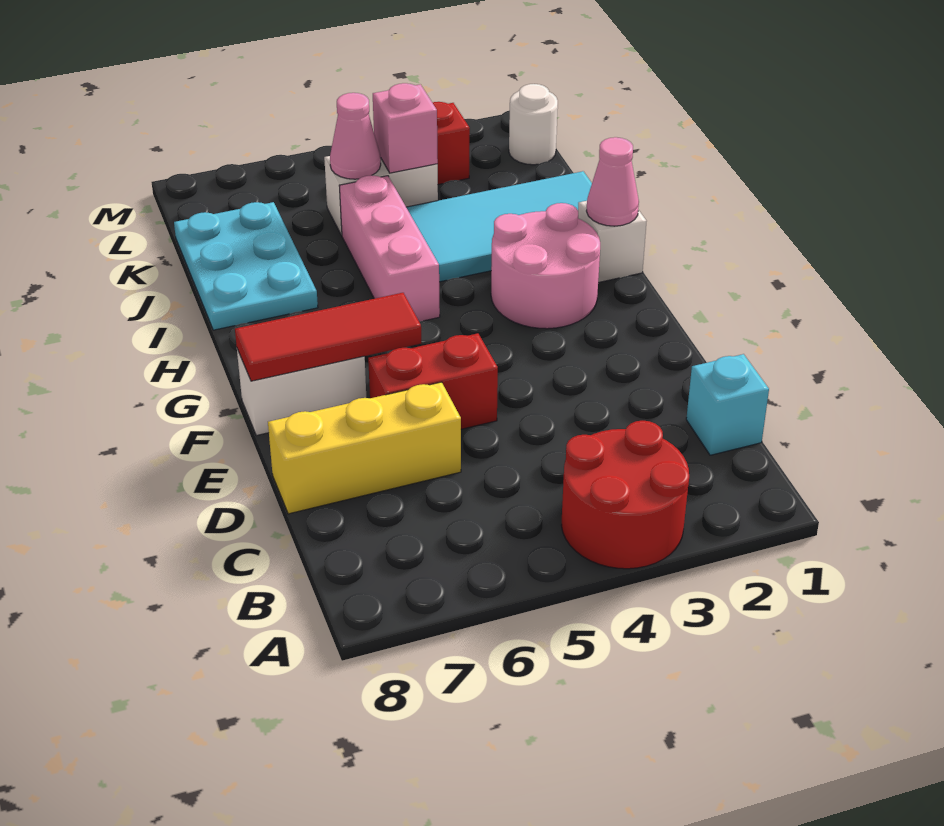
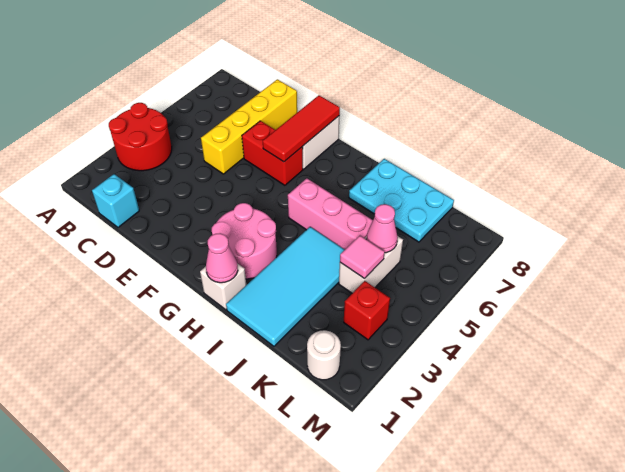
yellow 1x3 brick [268,382,461,514] -> yellow 1x4 brick [201,79,297,174]
red 1x2 brick [368,333,498,429] -> red 1x2 brick turned to [242,121,303,185]
pink 1x1 brick [373,83,438,173] -> pink 1x1 tile [340,236,385,279]

